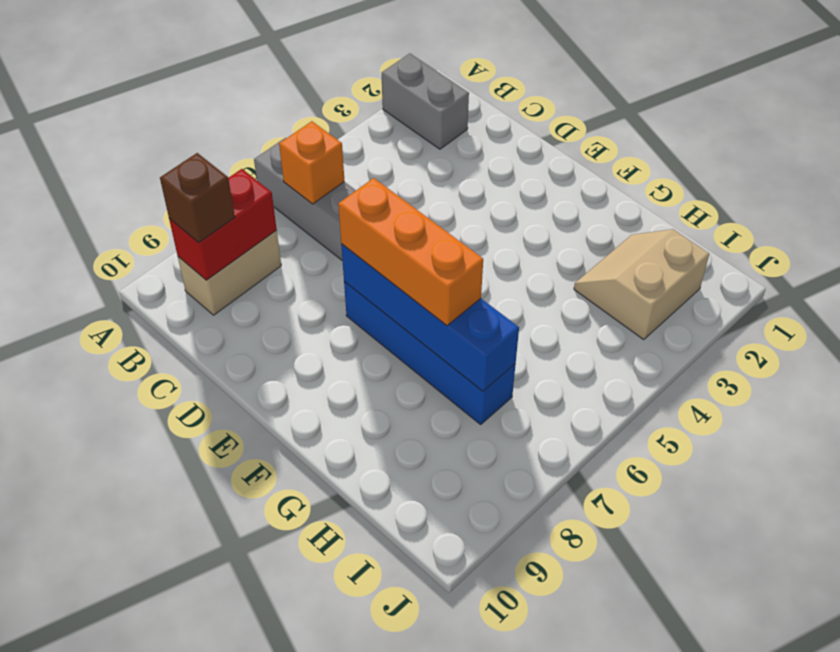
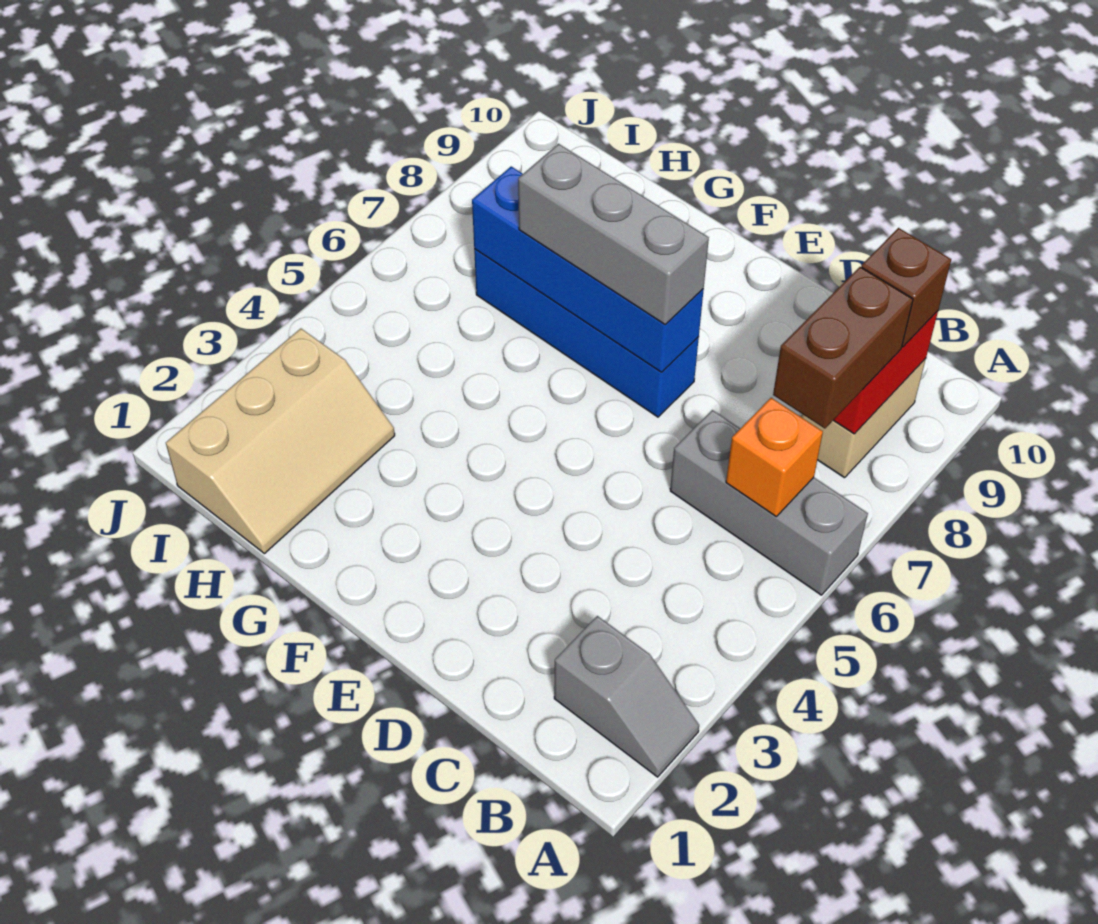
grey 1x2 brick [382,53,469,149] -> grey 1x2 slope [554,616,699,777]
none -> brown 1x2 brick [773,267,913,429]
orange 1x3 brick [338,178,483,325] -> grey 1x3 brick [518,144,709,325]
tan 2x2 slope [574,229,709,340] -> tan 2x3 slope [166,329,395,554]

